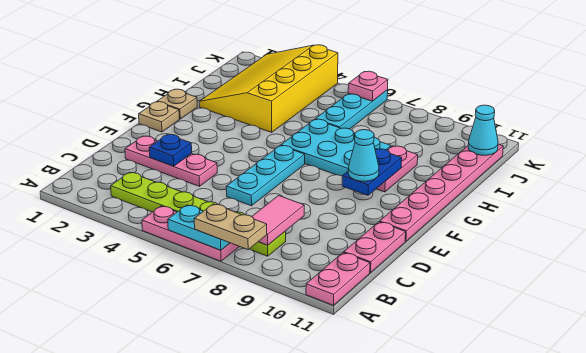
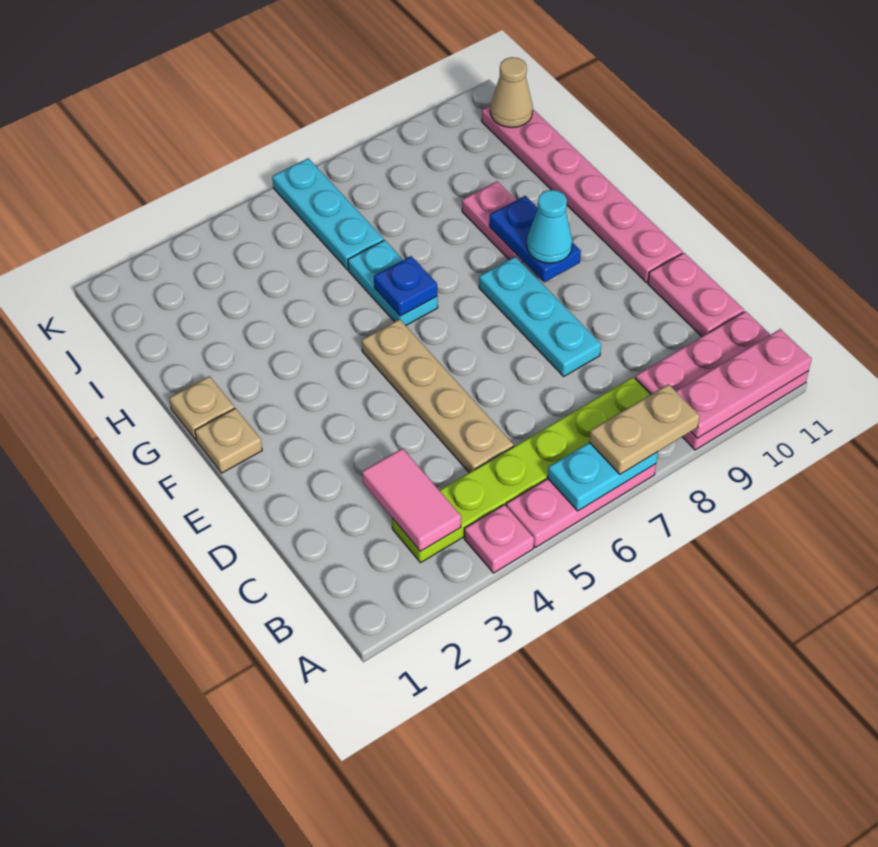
pink 1x2 plate [306,253,370,305] -> pink 2x3 plate [635,311,809,450]
pink 1x2 tile [252,196,304,245] -> pink 1x2 tile moved to [362,448,461,551]
none -> tan 1x4 plate [362,319,513,473]
pink 1x3 plate [125,136,217,186] -> pink 1x3 plate moved to [676,329,812,438]
blue 1x1 plate [149,134,192,166] -> blue 1x1 plate moved to [374,256,437,316]
cyan 1x3 plate [226,146,305,206] -> cyan 1x3 plate moved to [479,257,601,376]
cyan 2x3 plate [281,119,391,176] -> cyan 1x2 plate [348,240,438,326]
yellow 3x4 slope [199,45,338,132] -> none
cyan 1x1 cone [468,105,498,155] -> tan 1x1 cone [490,57,533,128]
pink 1x1 plate [348,71,388,101] -> pink 1x1 plate moved to [464,504,534,573]

